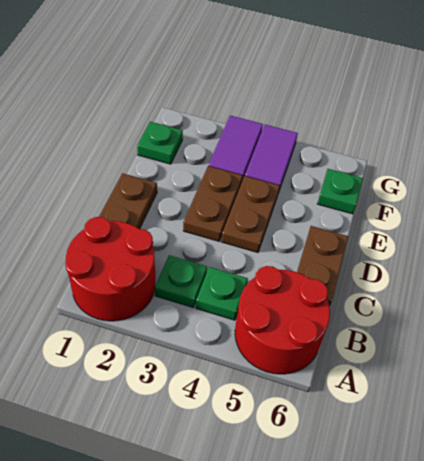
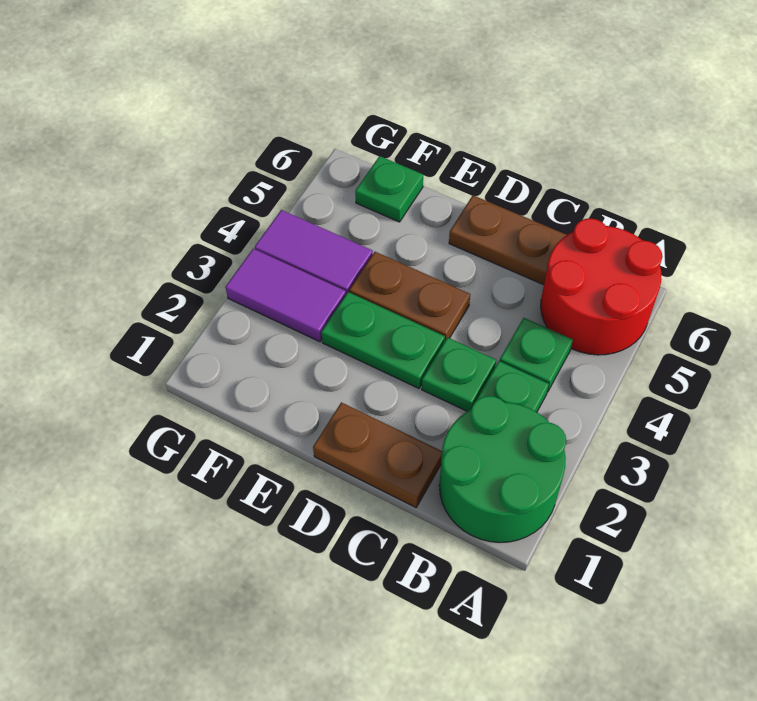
red 2x2 round brick [65,217,155,321] -> green 2x2 round brick [439,396,566,543]
brown 1x2 plate [183,166,243,241] -> green 1x2 plate [321,292,445,388]
green 1x1 plate [137,122,183,164] -> green 1x1 plate moved to [422,338,496,411]

